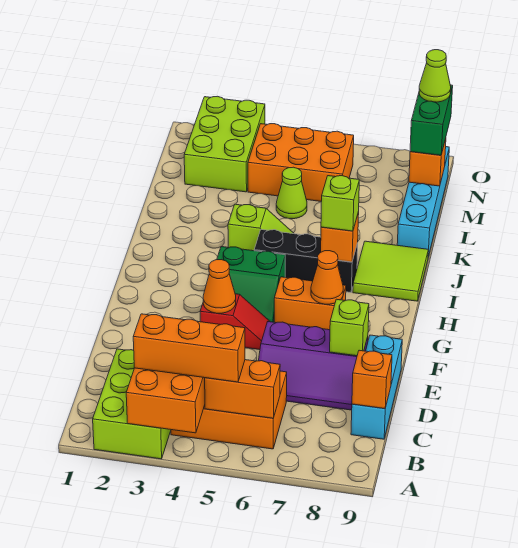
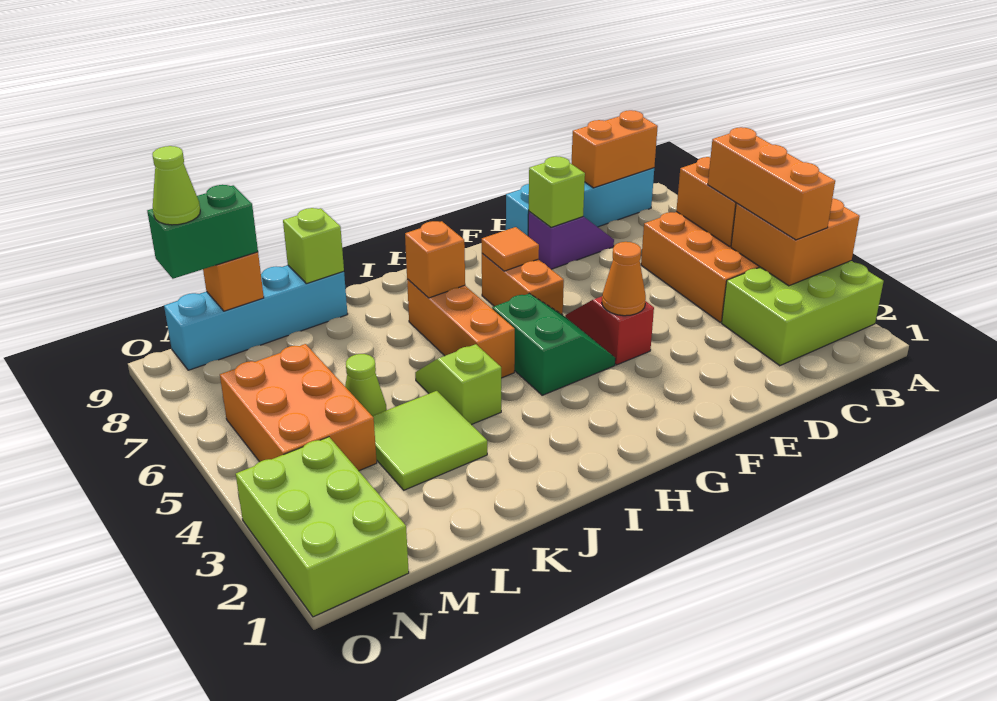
cyan 1x3 brick [351,335,402,439] -> cyan 1x4 brick [506,168,654,236]
orange 1x1 brick [352,350,392,409] -> orange 1x2 brick [572,110,658,188]
purple 2x3 slope [259,322,368,410] -> purple 1x2 slope [528,212,614,269]
orange 1x1 cone [311,251,343,304] -> orange 1x1 tile [482,227,539,271]
black 1x3 brick [254,230,358,292] -> orange 1x3 brick [407,279,515,378]
lime 1x1 brick [321,176,359,231] -> lime 1x1 brick moved to [283,208,344,284]
lime 2x2 tile [353,241,428,301] -> lime 2x2 tile moved to [373,391,487,490]
lime 2x3 brick [184,96,265,192] -> lime 2x3 brick turned to [236,437,409,617]

